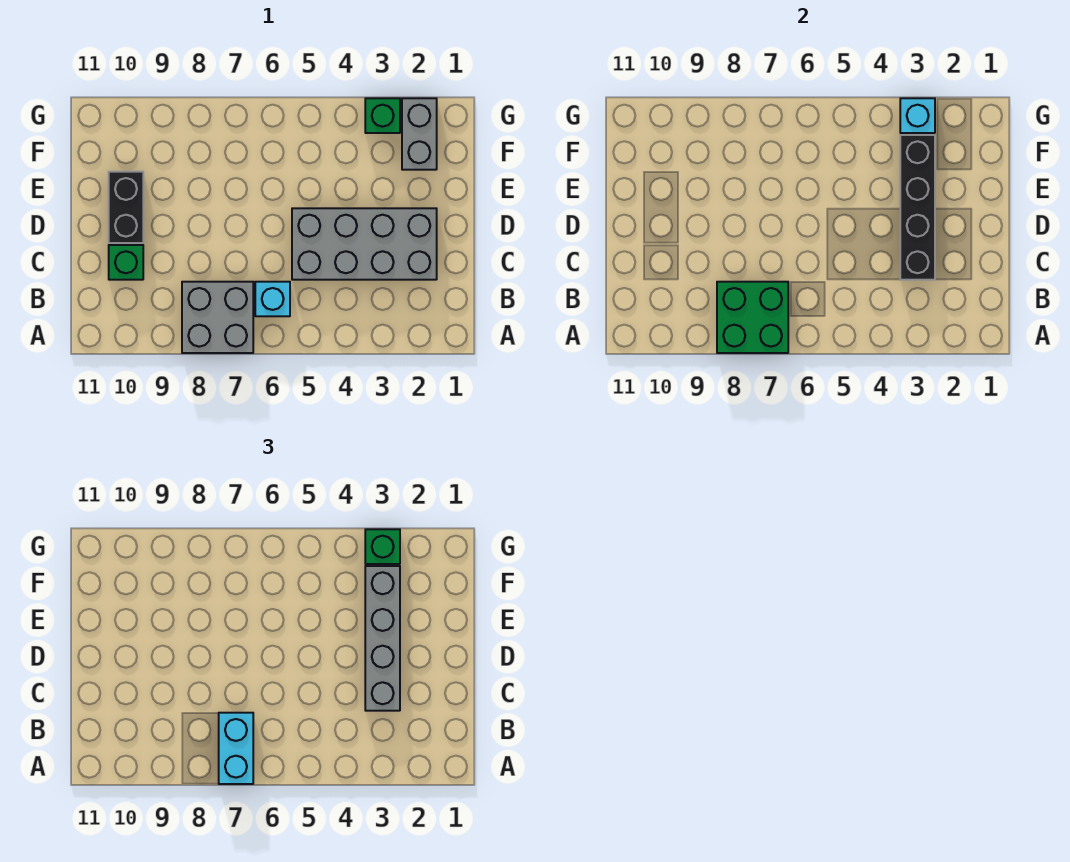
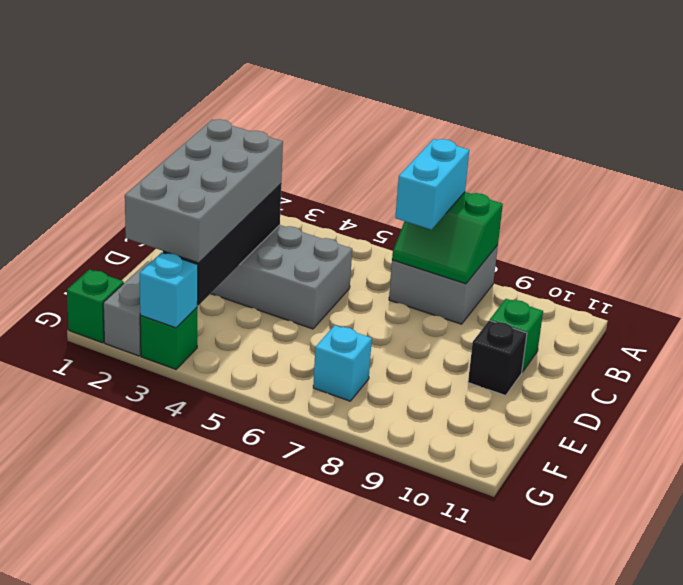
green 2x2 brick [717,282,788,353] -> green 2x2 slope [392,192,503,284]
cyan 1x1 brick [255,282,290,316] -> cyan 1x1 brick moved to [313,325,372,401]
grey 1x4 brick [365,566,400,711] -> grey 2x4 brick [125,119,283,263]
black 1x2 brick [109,172,143,243] -> black 1x1 brick [468,320,527,396]
green 1x1 brick [365,529,400,564] -> green 1x1 brick moved to [67,270,124,343]

